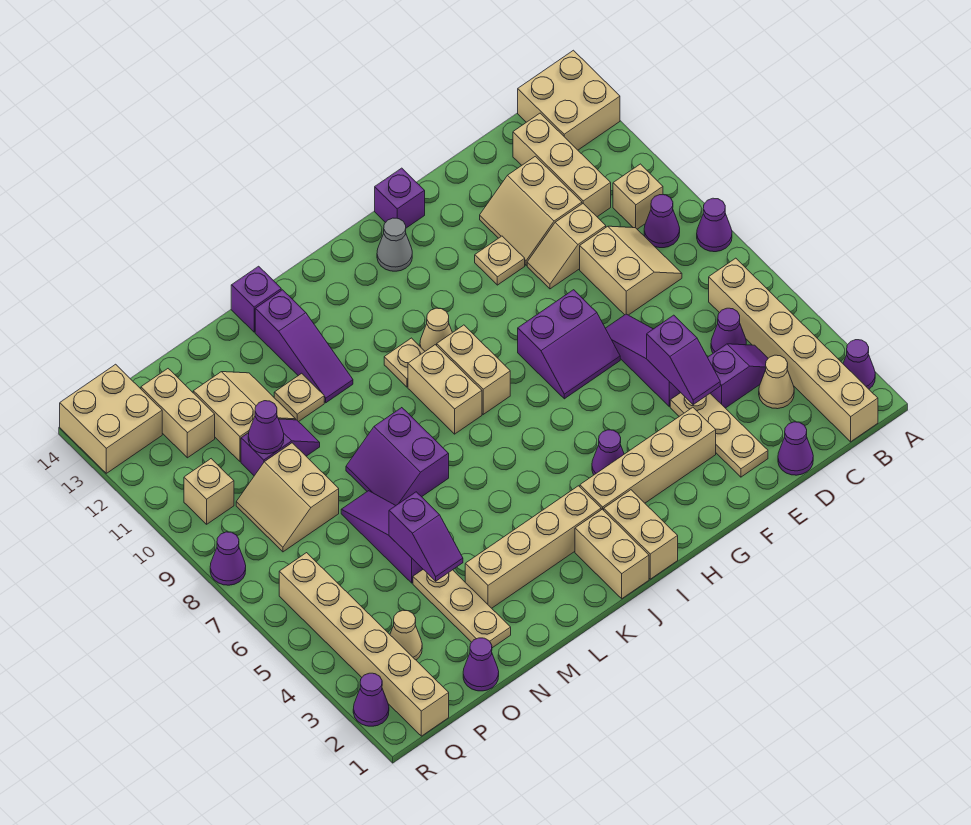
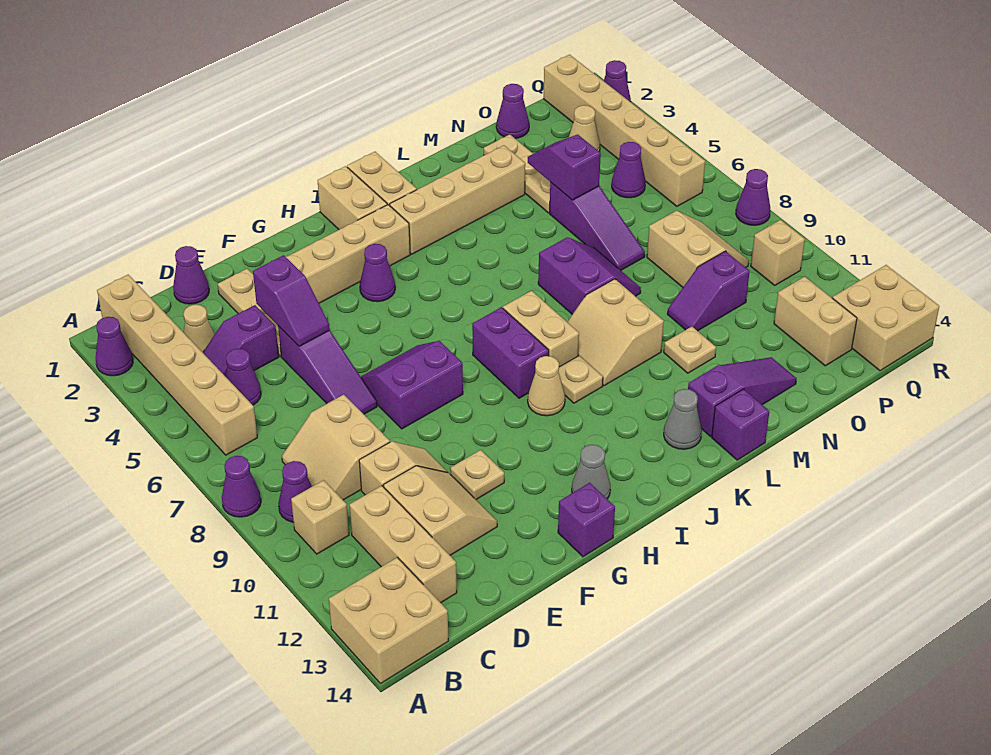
purple 1x2 slope [646,315,720,405] -> purple 1x2 slope turned to [253,255,330,346]
tan 1x2 brick [437,325,510,414] -> purple 1x2 brick [472,307,549,398]
none -> grey 1x1 cone [664,389,702,449]
purple 1x3 slope [255,290,353,403] -> purple 1x3 slope turned to [688,357,797,437]
tan 2x2 slope [193,372,296,461] -> tan 2x2 slope moved to [567,279,664,386]
purple 1x1 cone [248,401,284,454] -> purple 1x1 cone moved to [612,142,646,198]

